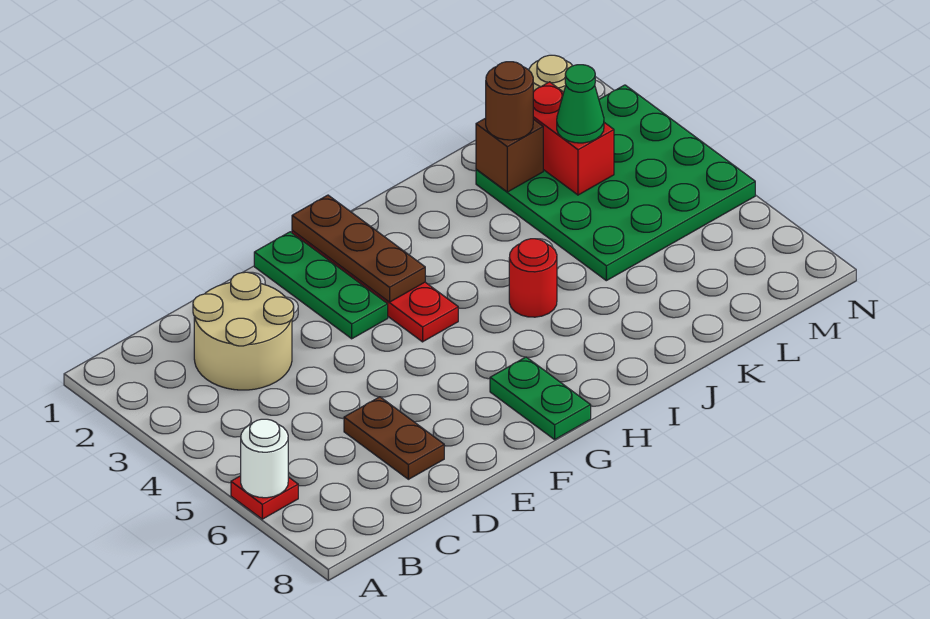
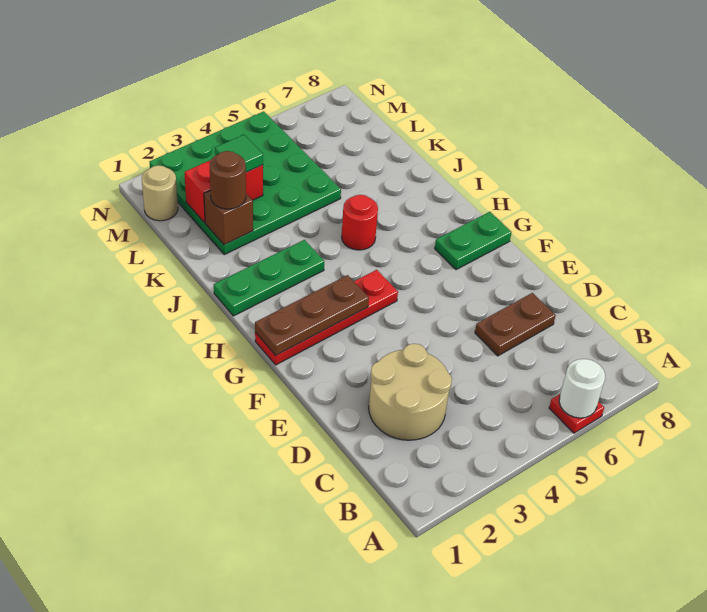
green 1x3 plate [254,232,388,339] -> green 1x3 plate moved to [214,240,324,316]
green 1x1 cone [557,65,604,143] -> green 1x1 tile [215,135,263,172]

